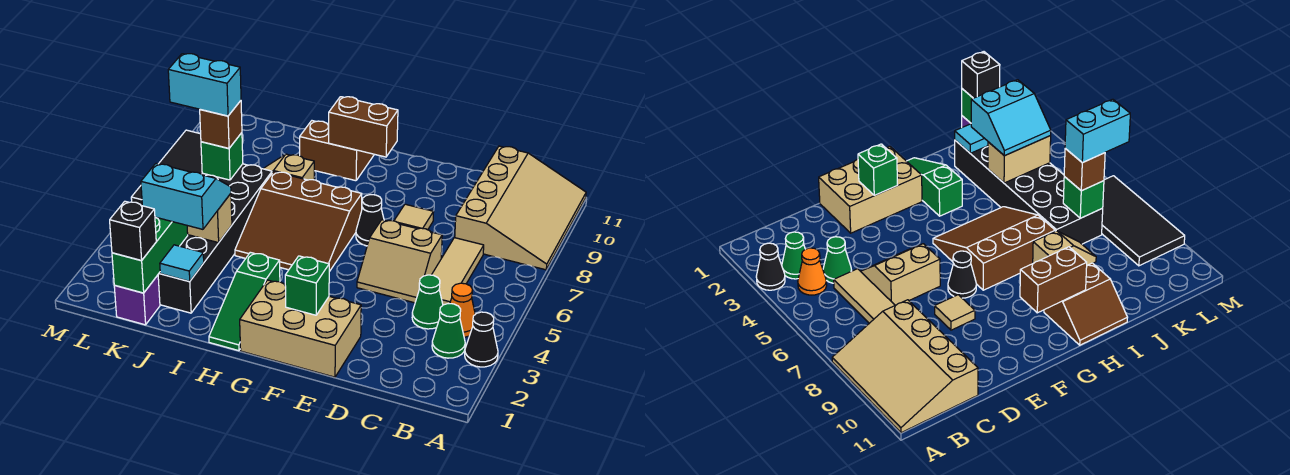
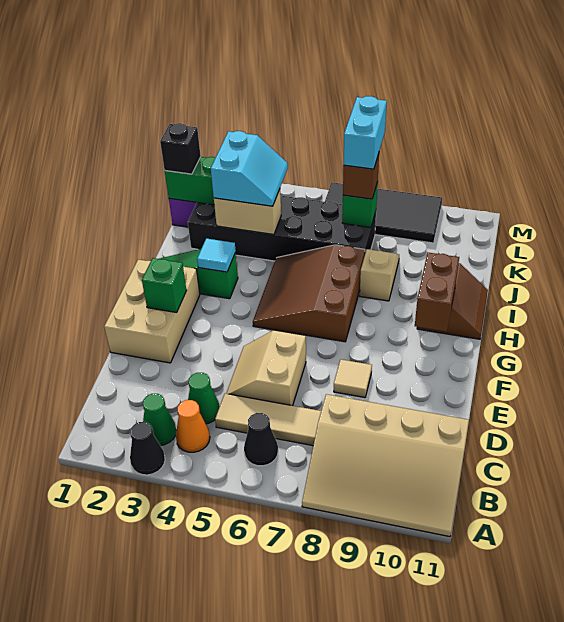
black 1x1 cone [356,195,384,246] -> black 1x1 cone moved to [244,413,278,466]
cyan 1x1 tile [160,245,204,281] -> cyan 1x1 tile moved to [197,238,236,272]
tan 1x2 brick [187,194,232,243] -> tan 1x2 brick turned to [214,189,281,235]

